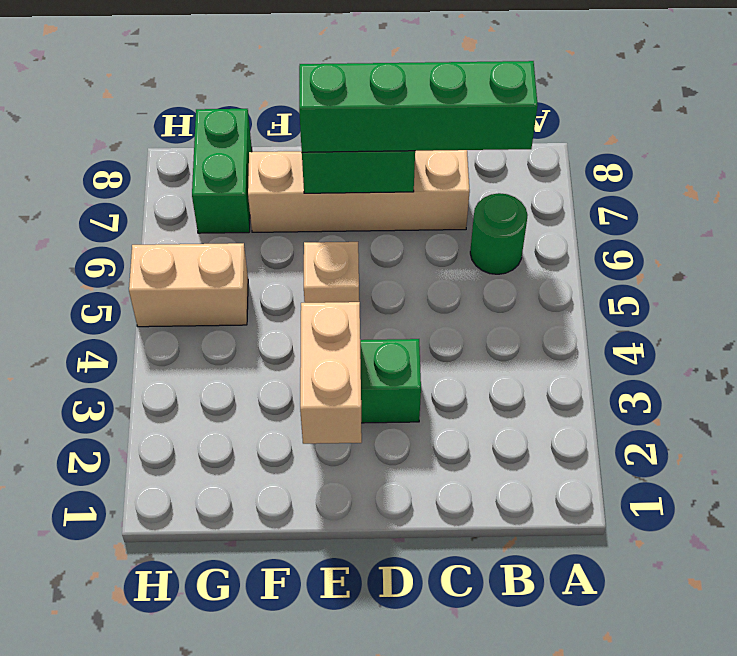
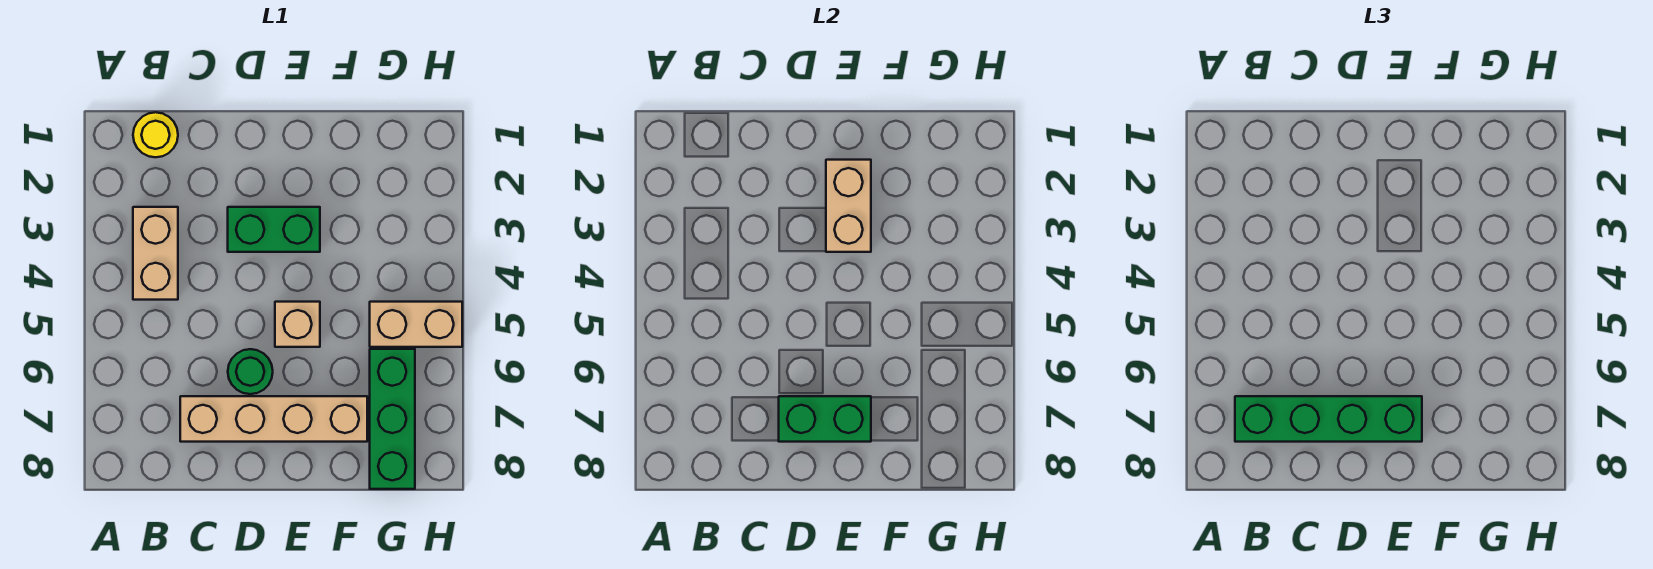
none -> yellow 1x1 round brick [133,112,178,157]
none -> tan 1x2 brick [133,207,178,300]
green 1x1 round brick [470,193,528,274] -> green 1x1 round brick moved to [228,349,273,394]
green 1x2 brick [192,109,252,233] -> green 1x3 brick [370,349,415,489]

